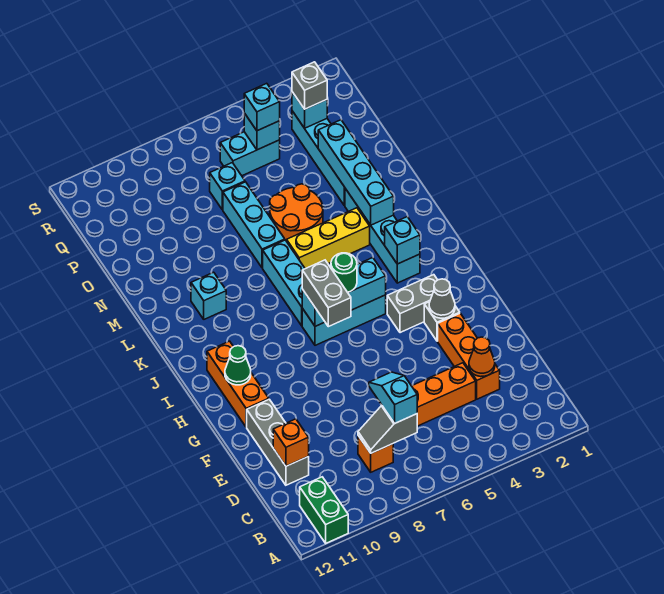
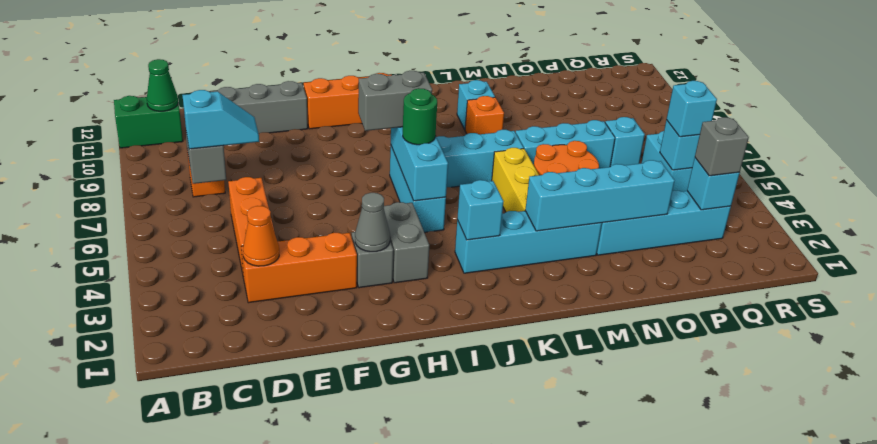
orange 1x1 brick [273,419,309,466] -> orange 1x1 brick moved to [465,96,504,134]
green 1x1 cone [225,346,251,385] -> green 1x1 cone moved to [147,59,178,111]

